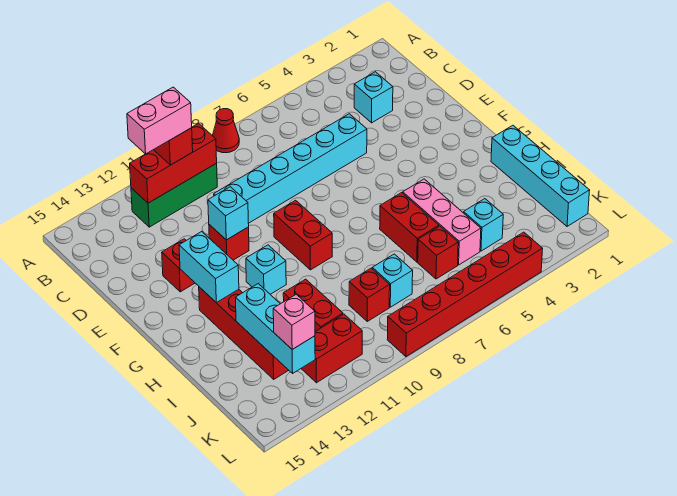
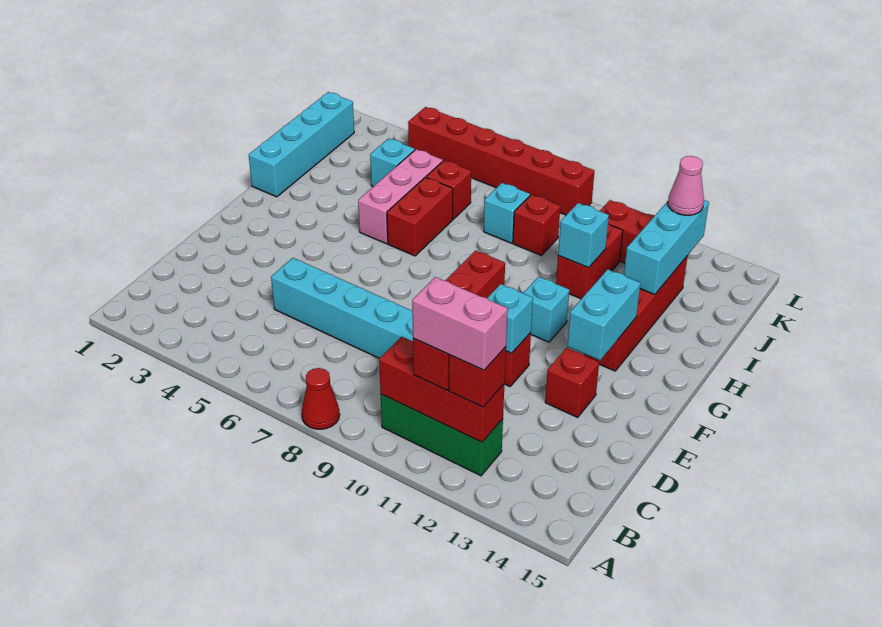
none -> red 1x1 brick [449,347,506,407]
cyan 1x1 brick [354,72,393,123] -> cyan 1x1 brick moved to [558,203,609,268]
pink 1x1 brick [273,294,315,349] -> pink 1x1 cone [668,156,704,215]

